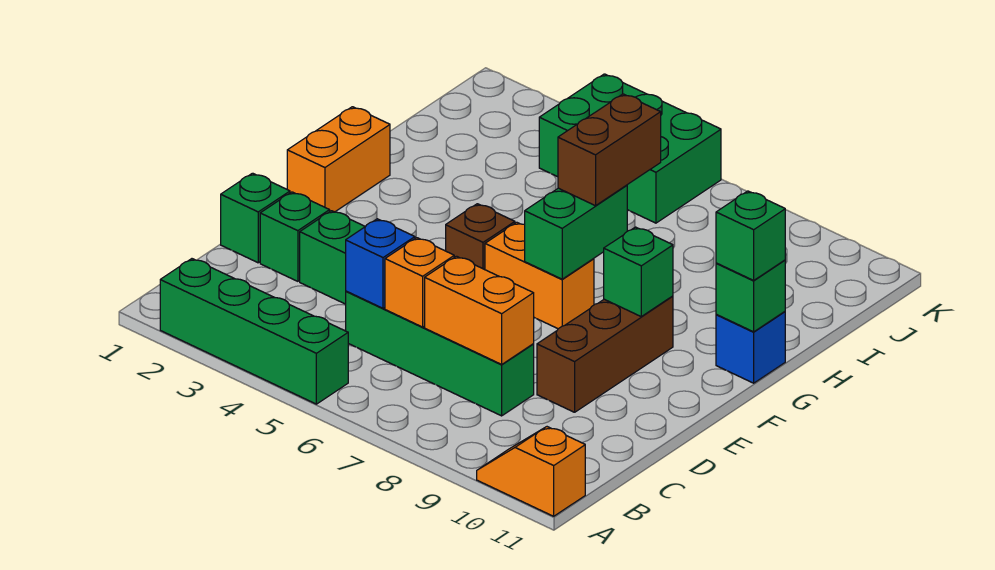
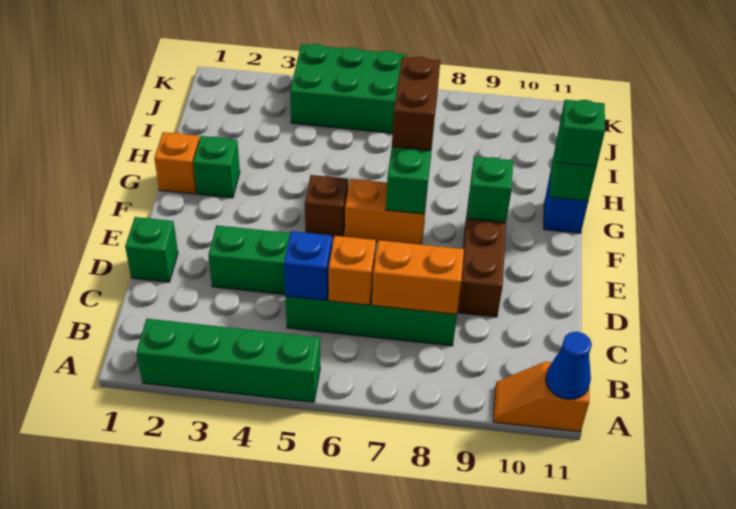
none -> blue 1x1 cone [546,332,592,399]
green 1x1 brick [260,192,330,281] -> green 1x1 brick moved to [193,136,240,198]
orange 1x2 brick [287,107,390,212] -> orange 1x1 brick [154,132,199,194]

